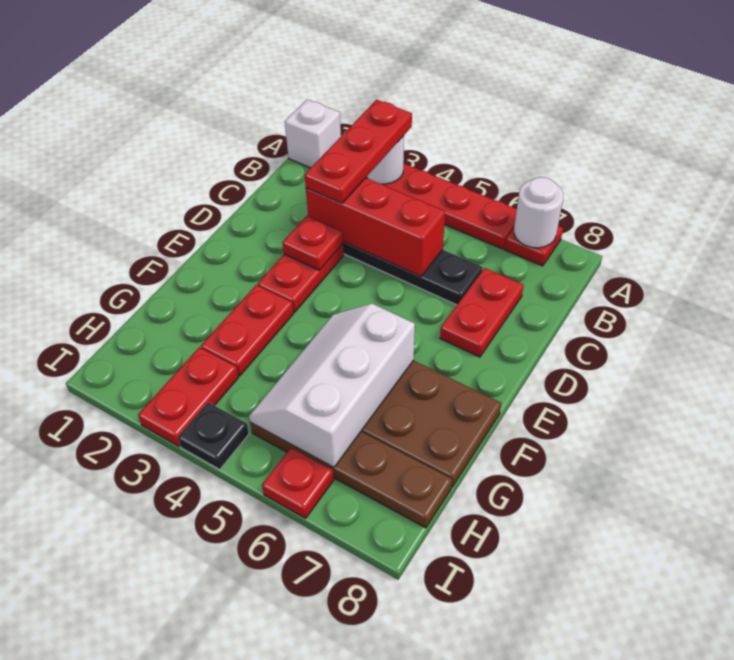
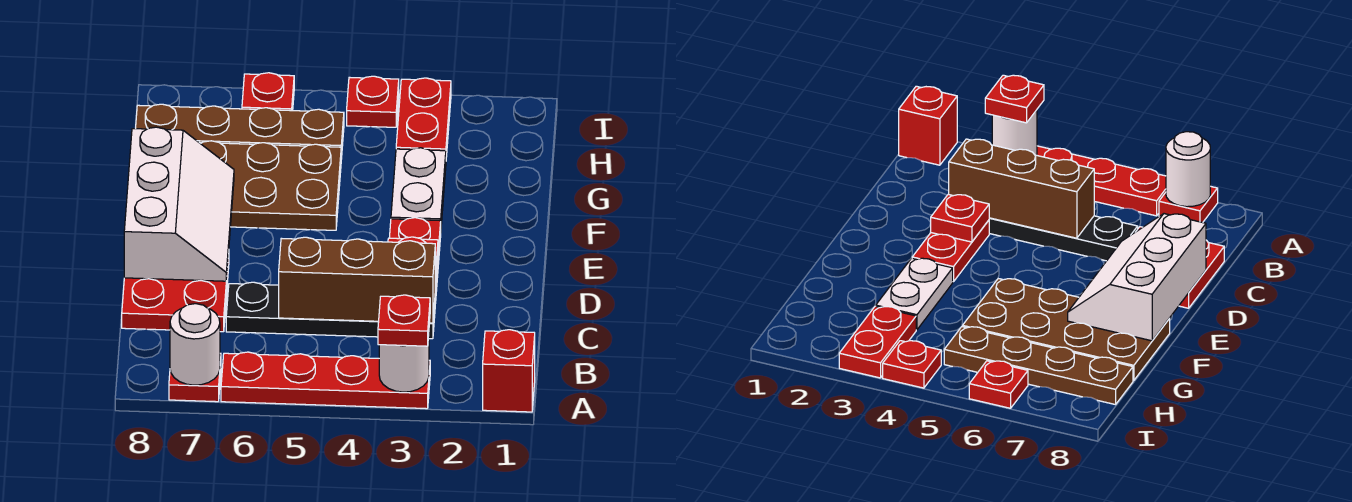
white 1x1 brick [285,100,341,168] -> red 1x1 brick [483,330,535,412]
red 1x3 plate [305,100,412,203] -> red 1x1 plate [378,295,430,346]
red 1x3 brick [306,178,445,276] -> brown 1x3 brick [279,237,435,323]
red 1x2 plate [440,268,524,357] -> red 2x2 plate [122,254,229,332]
red 1x2 plate [201,285,294,376] -> white 1x2 plate [391,148,446,224]
white 2x3 slope [249,304,415,467] -> white 2x3 slope moved to [124,127,234,281]
black 1x1 plate [178,402,249,469] -> red 1x1 plate [347,76,399,127]

